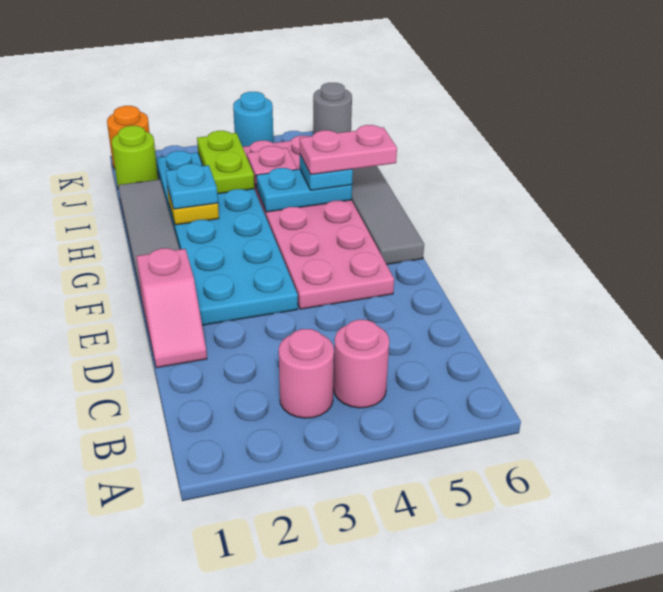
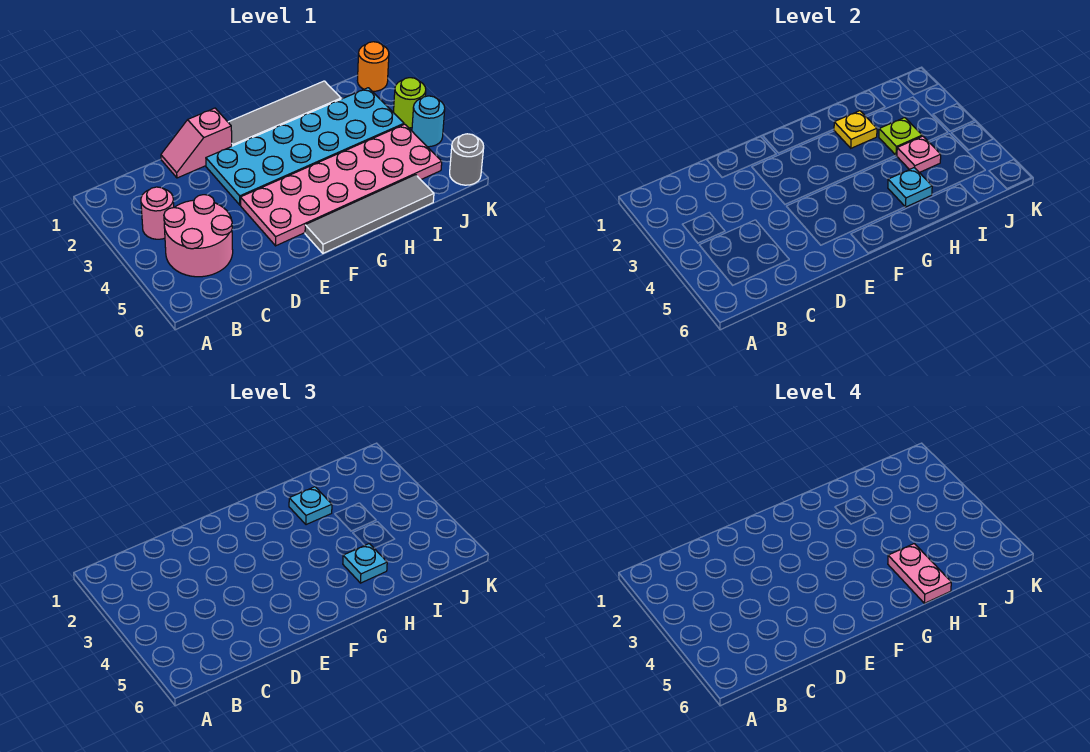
pink 1x1 round brick [334,320,389,408] -> pink 2x2 round brick [164,195,233,277]
cyan 1x2 plate [256,168,352,212] -> cyan 1x1 plate [888,167,932,207]
lime 1x2 plate [197,131,254,194] -> lime 1x1 plate [879,118,922,156]
lime 1x1 round brick [112,126,158,189] -> lime 1x1 round brick moved to [394,78,426,128]

